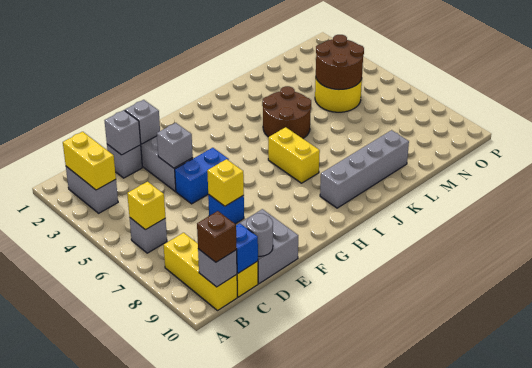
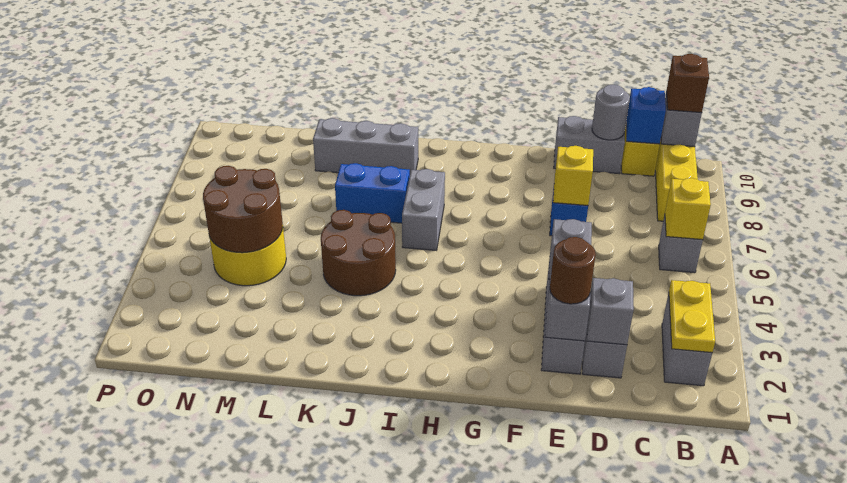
yellow 1x2 brick [63,132,116,190] -> yellow 1x2 plate [669,280,715,353]
grey 2x2 brick [240,209,298,284] -> grey 1x2 brick [554,116,625,174]
none -> brown 1x1 round brick [550,237,596,304]
blue 1x2 brick [175,148,229,204] -> blue 1x2 brick moved to [335,163,410,223]
yellow 1x2 brick [268,127,320,183] -> grey 1x2 brick [402,169,445,250]
grey 1x4 brick [320,130,409,208] -> grey 1x3 brick [313,118,418,173]

